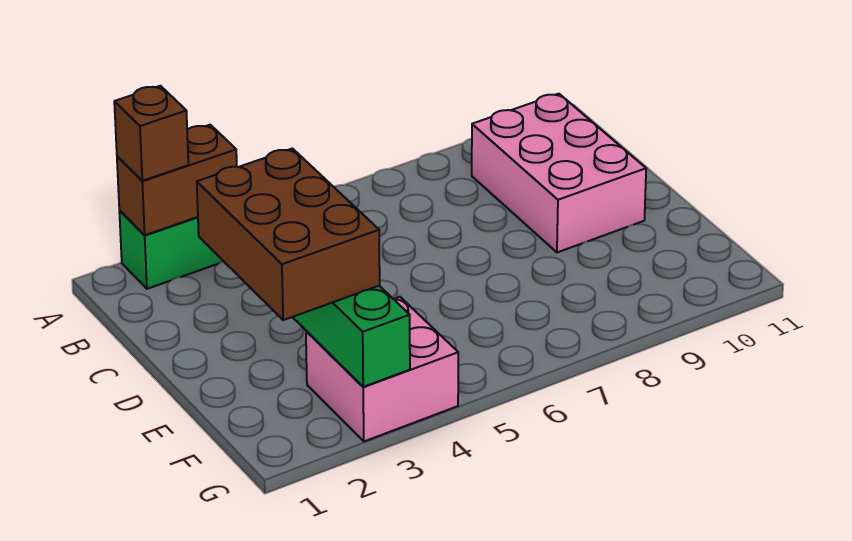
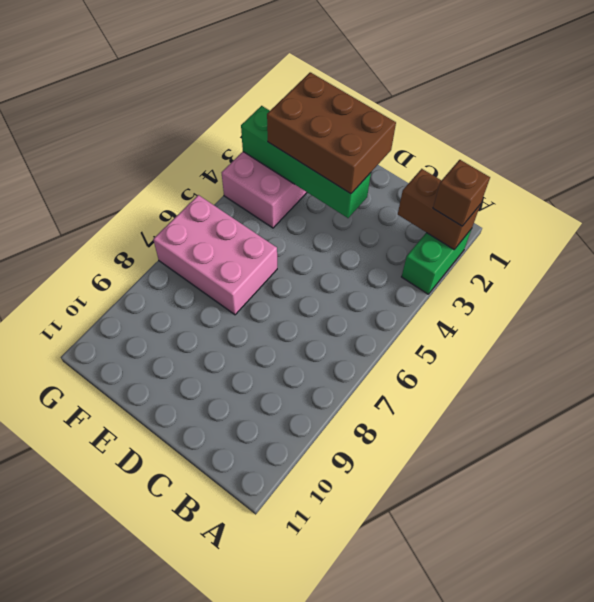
brown 1x2 brick [117,125,237,235] -> brown 1x2 brick turned to [398,169,480,249]
pink 2x3 brick [472,94,646,252] -> pink 2x3 brick moved to [153,195,277,315]

